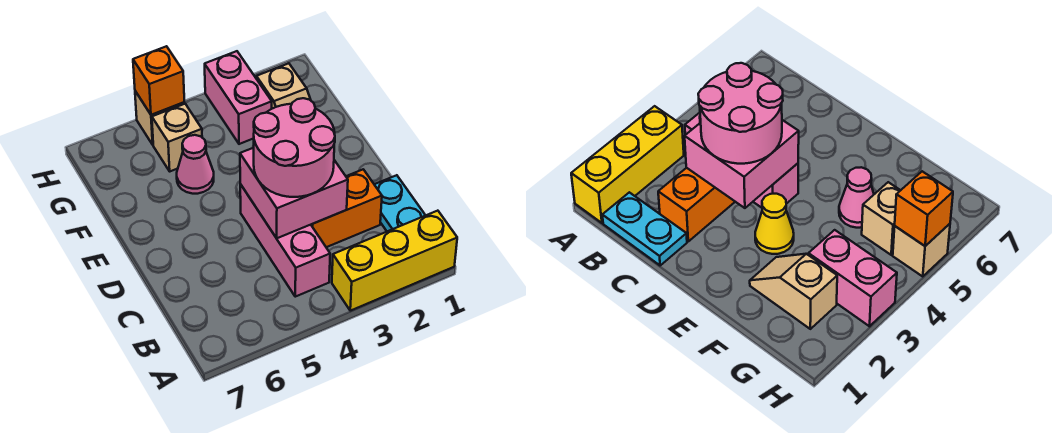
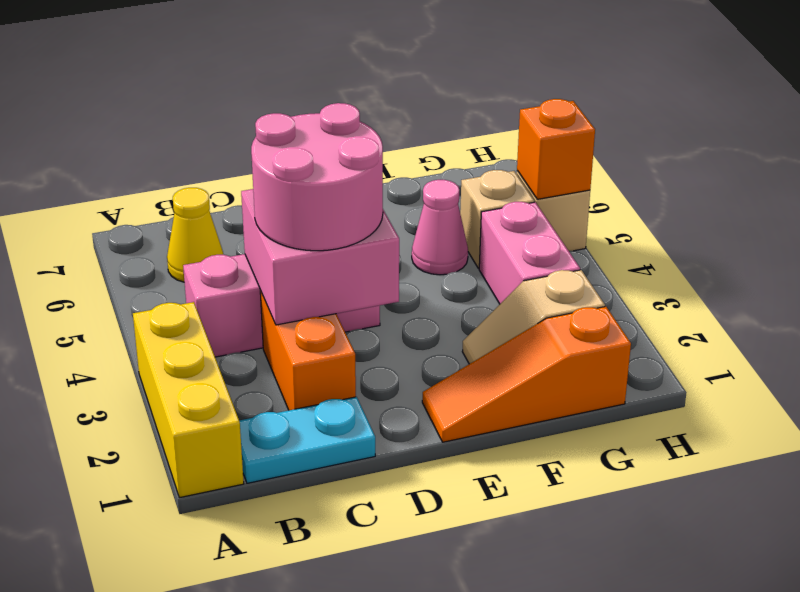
none -> orange 1x3 slope [422,307,631,442]
yellow 1x1 cone [755,194,794,254] -> yellow 1x1 cone moved to [167,188,223,282]
pink 1x2 brick [205,51,272,144] -> pink 1x2 brick turned to [479,202,580,304]

